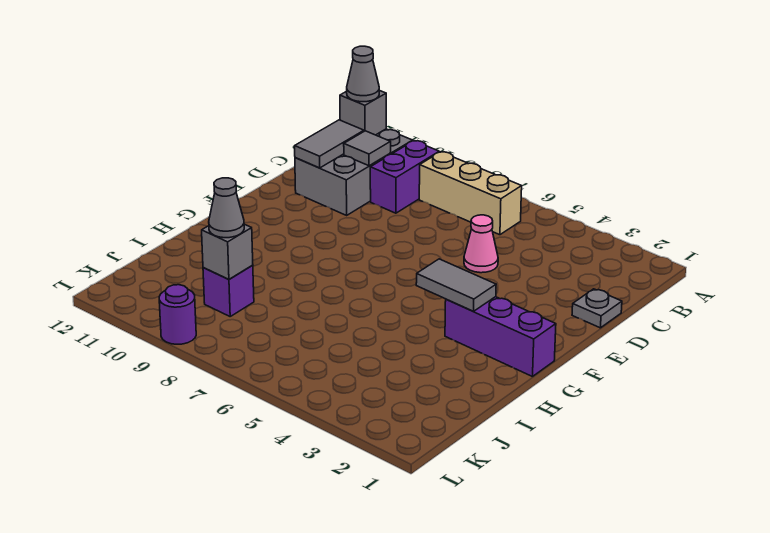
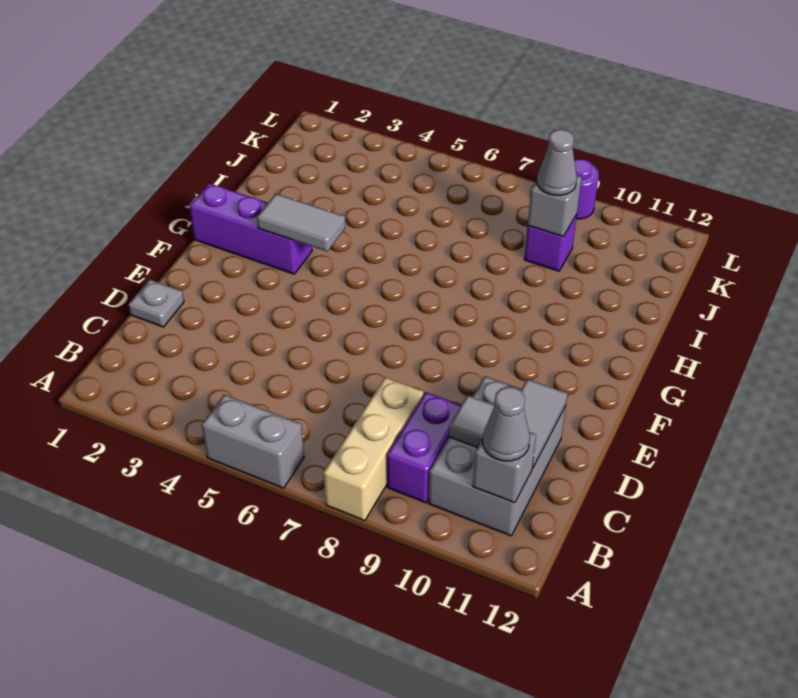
none -> grey 1x2 brick [202,395,304,488]
tan 1x3 brick [419,152,522,235] -> tan 1x3 brick turned to [324,377,423,521]
pink 1x1 cone [464,215,498,273] -> none

